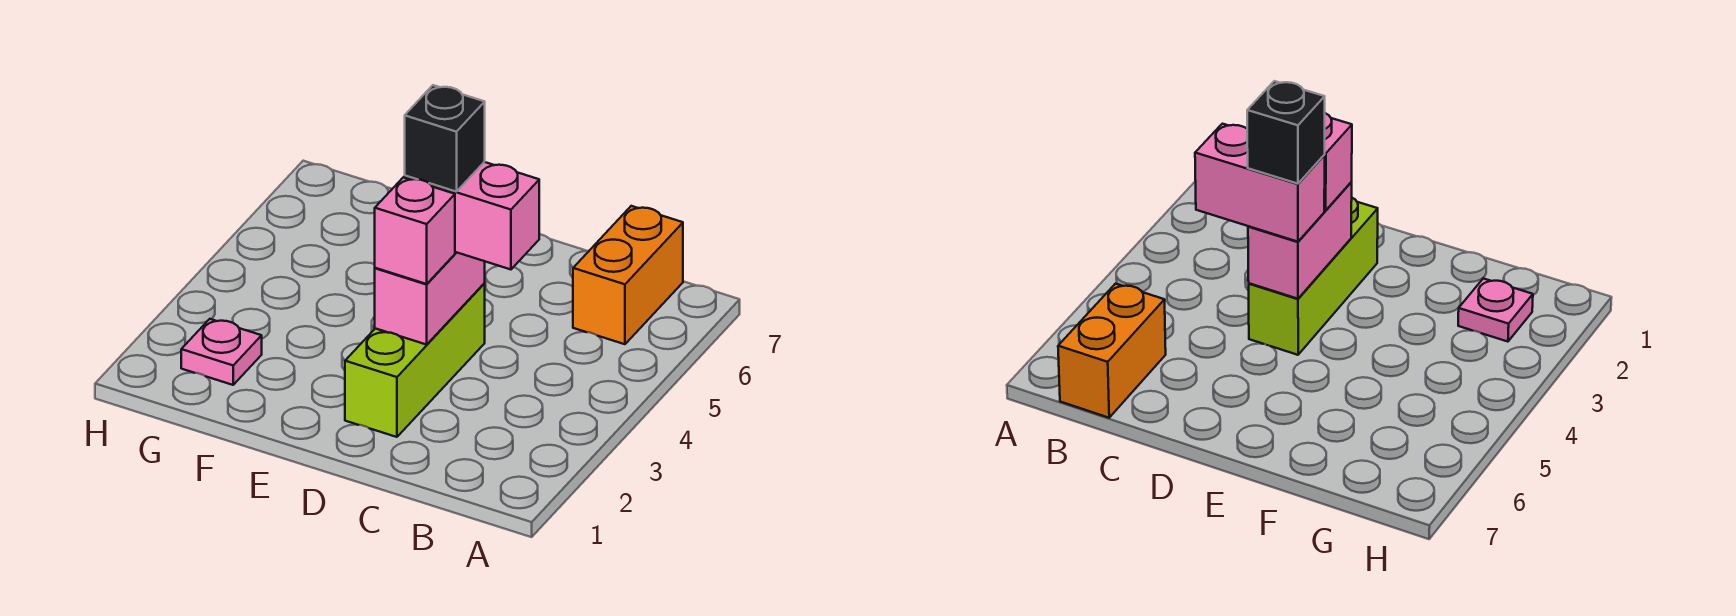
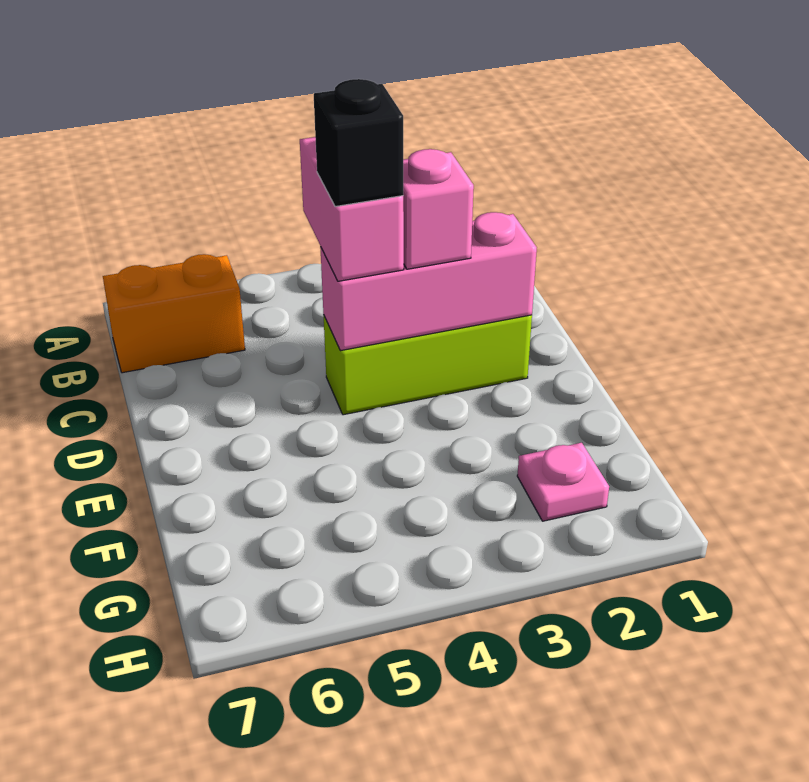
pink 1x2 brick [375,252,485,345] -> pink 1x3 brick [320,212,537,351]

